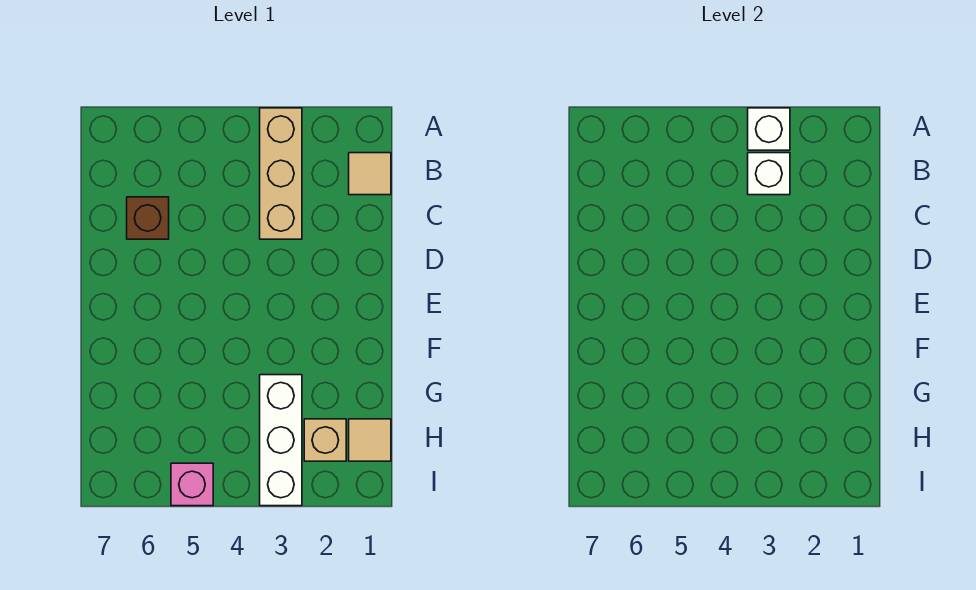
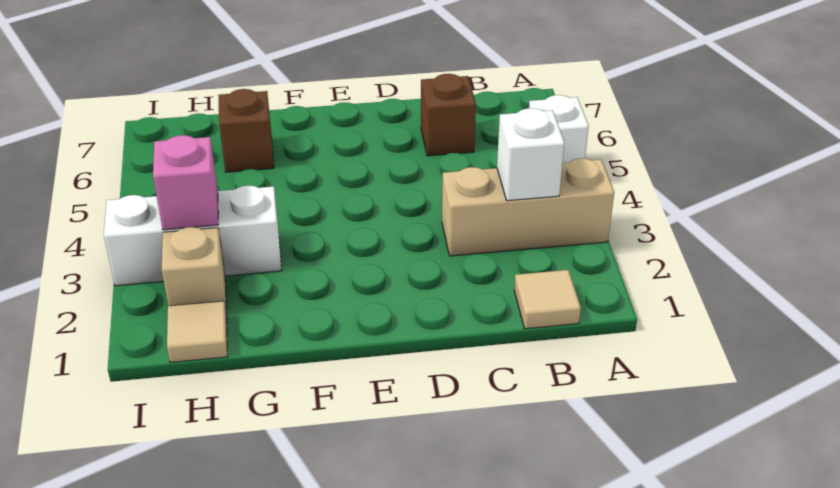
white 1x1 brick [748,108,790,150] -> white 1x1 brick moved to [529,95,589,163]
none -> brown 1x1 brick [218,89,274,172]
pink 1x1 brick [171,463,213,506] -> pink 1x1 brick moved to [153,135,218,230]

